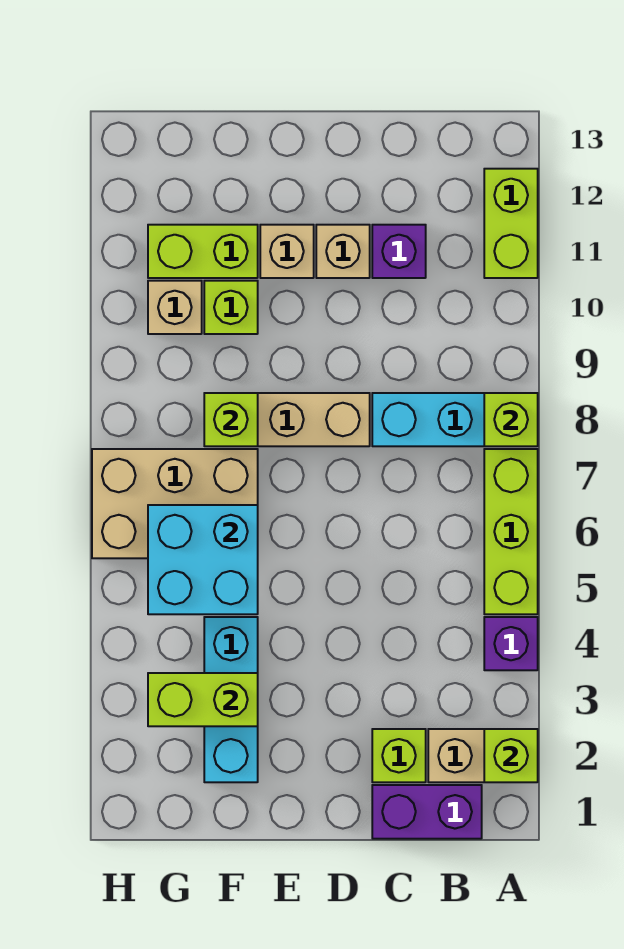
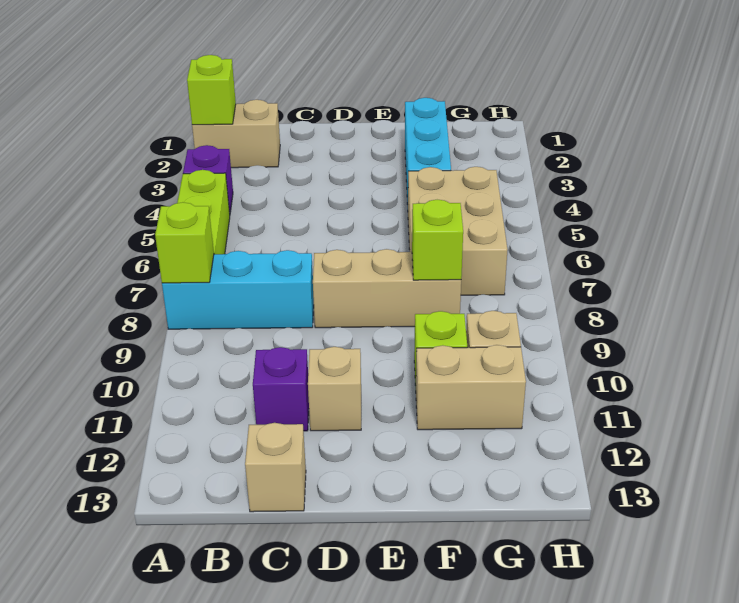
lime 1x2 brick [484,169,538,278] -> none
purple 1x2 brick [372,785,482,839] -> none
lime 1x1 brick [372,729,426,782] -> none
tan 1x1 brick [260,225,314,278] -> tan 1x1 brick moved to [245,423,306,512]
lime 1x2 brick [148,673,258,726] -> none
cyan 2x2 brick [148,505,258,614] -> none
tan 2x3 brick [92,449,258,558] -> tan 2x3 brick turned to [408,167,507,295]
lime 1x2 brick [148,225,258,278] -> tan 1x2 brick [416,345,526,430]

